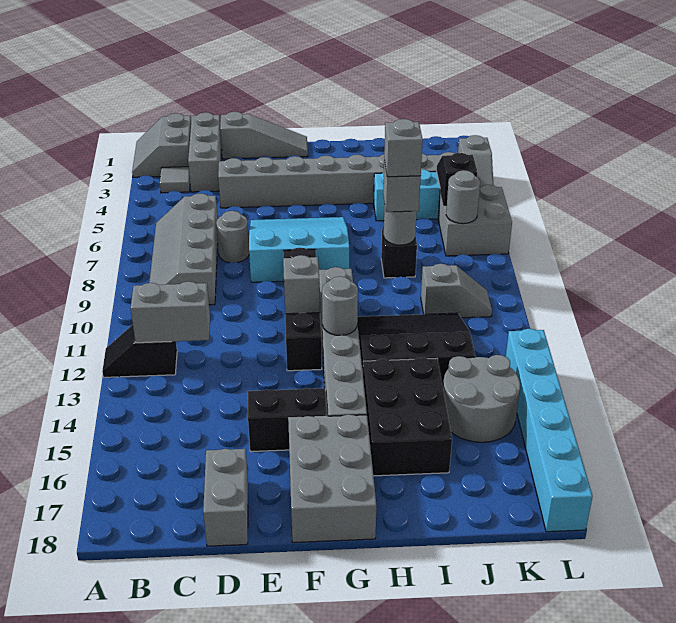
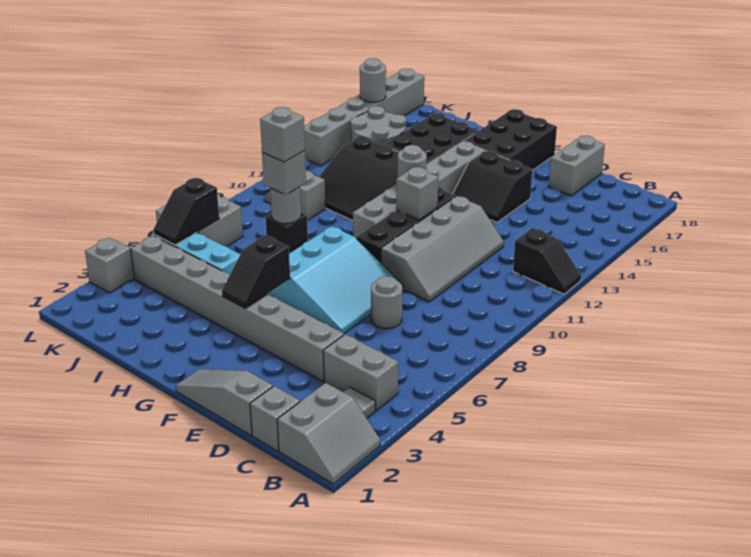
grey 2x4 slope [149,193,218,305] -> grey 2x4 slope moved to [381,196,504,302]
grey 1x2 brick [131,282,210,343] -> grey 1x2 brick moved to [323,334,398,411]
grey 1x3 brick [188,112,222,192] -> grey 1x1 brick [250,386,300,451]
cyan 3x3 slope [249,217,349,282] -> cyan 3x3 slope turned to [270,226,403,333]
grey 2x3 brick [288,414,376,543] -> black 2x3 brick [463,109,557,171]
none -> black 1x2 slope [222,235,290,308]
grey 1x1 round brick [446,170,480,224] -> grey 1x1 round brick moved to [360,58,386,102]
cyan 1x6 brick [506,329,593,532] -> grey 1x6 brick [304,69,424,166]

